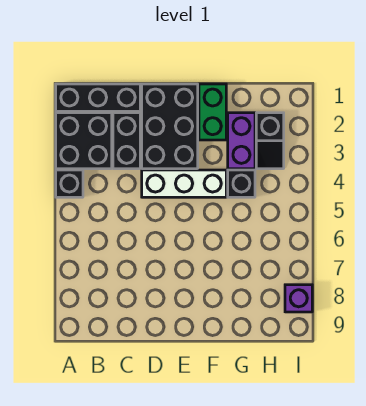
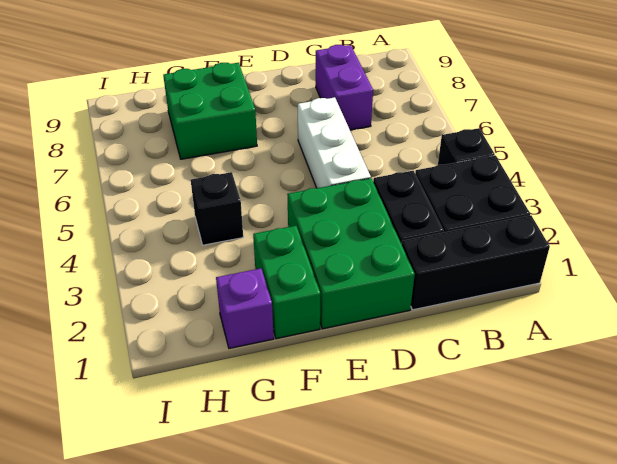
black 2x3 brick [142,84,198,169] -> green 2x3 brick [287,178,415,329]
white 1x3 brick [142,170,226,197] -> white 1x3 brick turned to [298,97,371,188]
none -> green 2x2 brick [163,63,257,159]
purple 1x2 brick [228,113,255,169] -> purple 1x2 brick moved to [316,45,373,130]
black 1x2 slope [256,113,284,169] -> none
purple 1x1 brick [285,285,312,312] -> purple 1x1 brick moved to [216,268,274,348]

